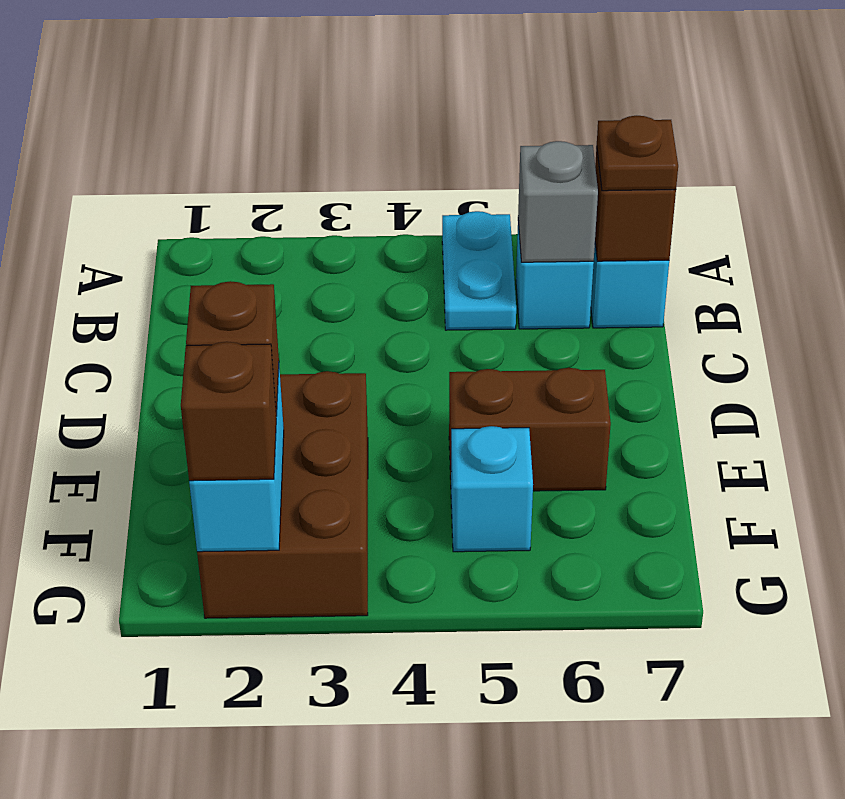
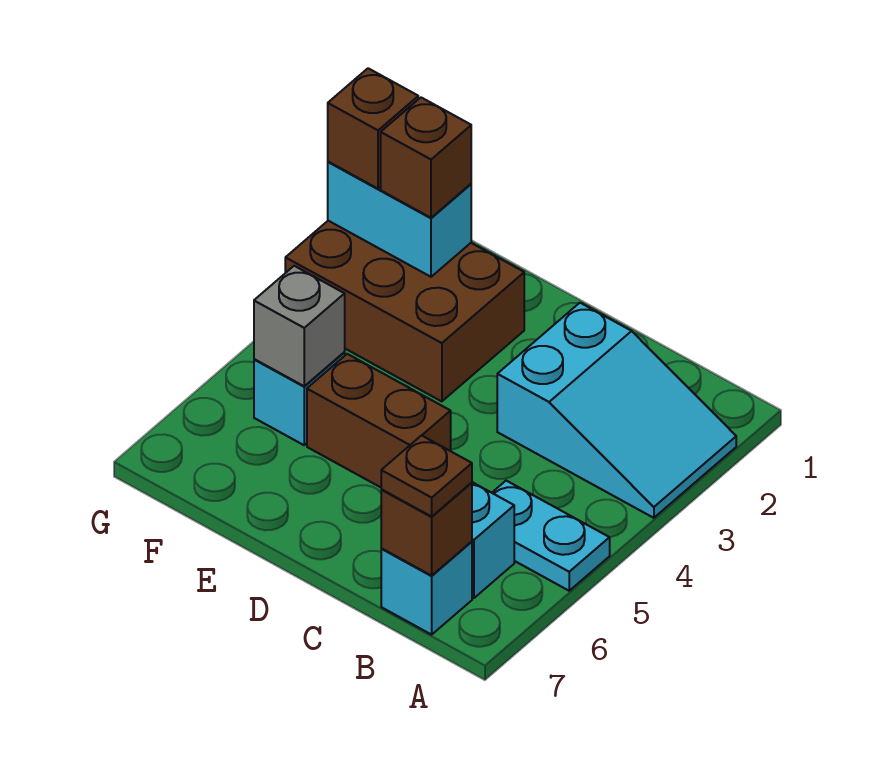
none -> cyan 2x3 slope [497,303,736,518]
grey 1x1 brick [518,141,598,262] -> grey 1x1 brick moved to [254,266,345,386]
brown 1x2 brick [449,368,611,491] -> brown 1x2 brick turned to [307,354,451,487]

